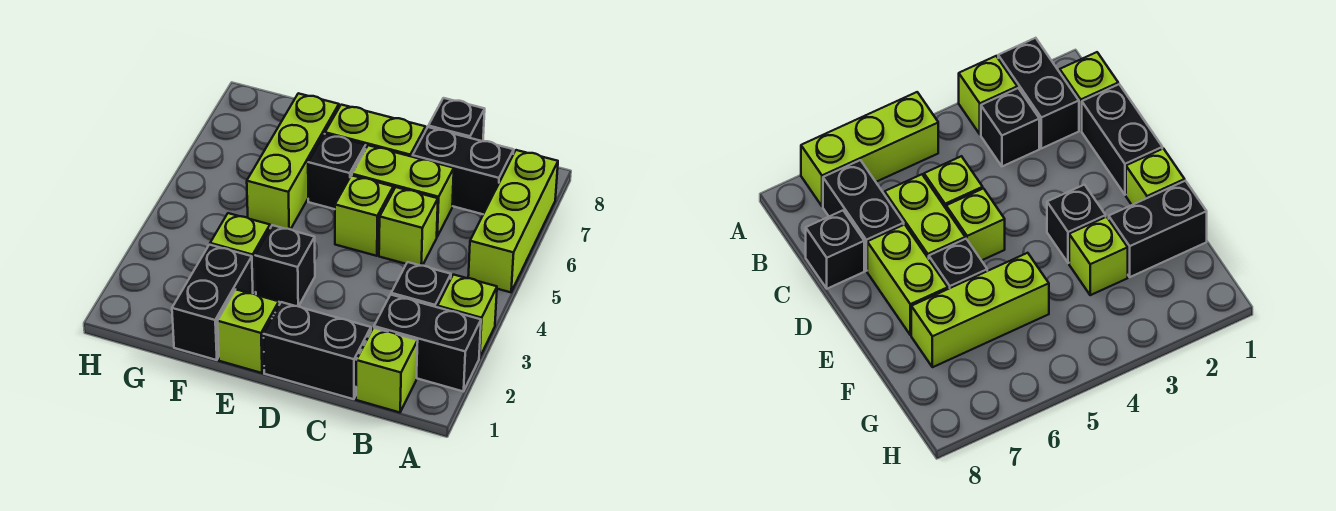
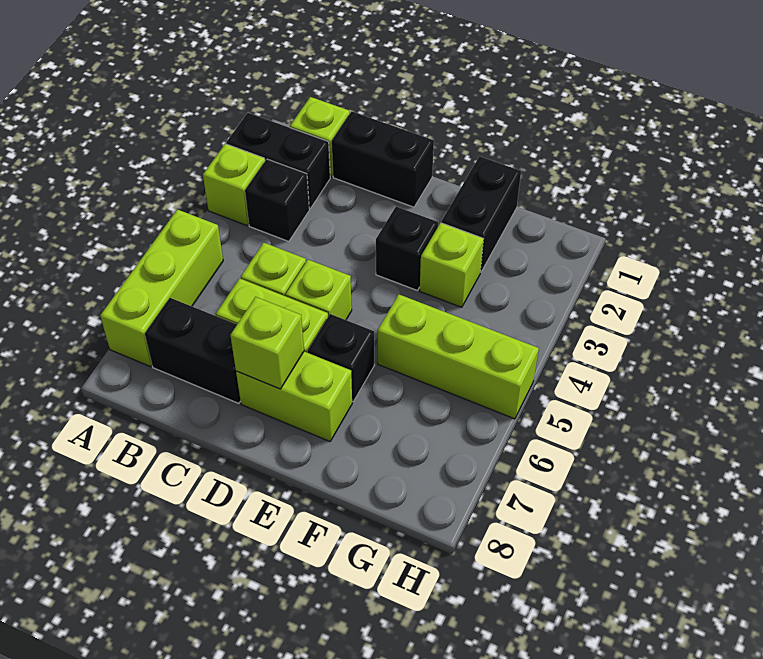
black 1x1 brick [428,98,485,141] -> none
lime 1x1 brick [218,289,279,373] -> lime 1x1 brick moved to [230,297,304,389]
lime 1x3 brick [247,93,339,229] -> lime 1x3 brick turned to [378,295,539,419]

